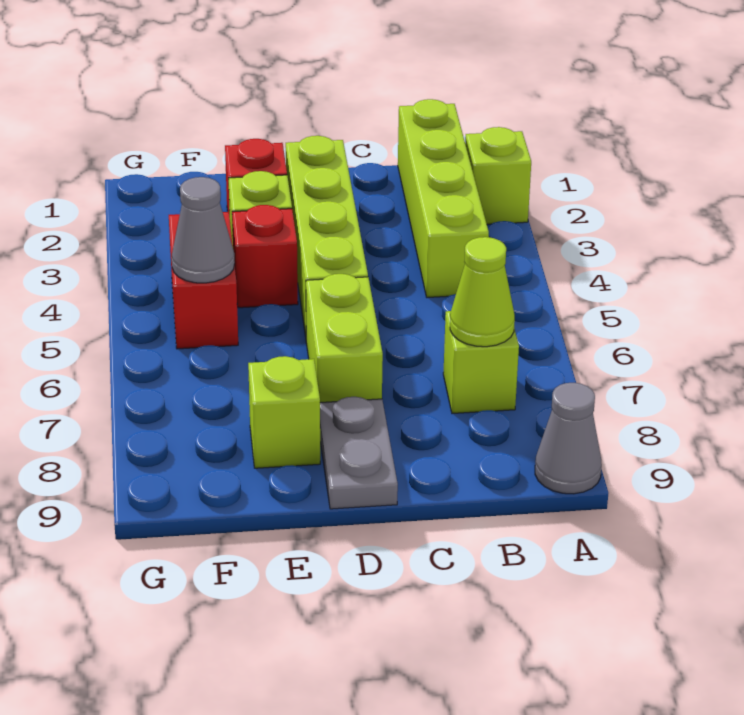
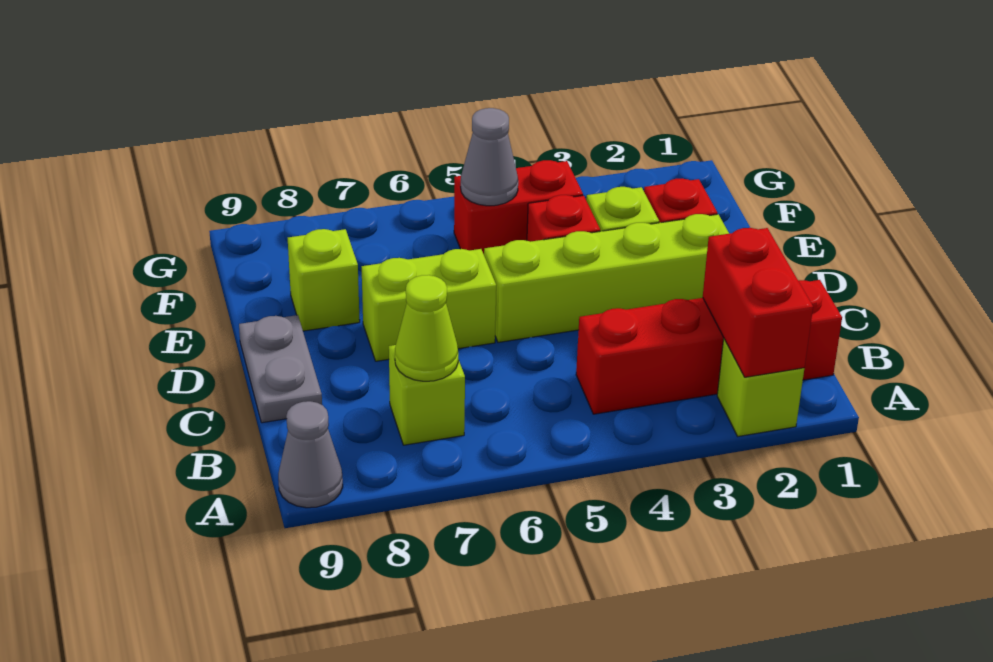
none -> red 1x2 brick [703,228,813,377]
lime 1x4 brick [398,99,489,298] -> red 1x4 brick [576,280,842,414]
grey 1x2 plate [320,397,398,509] -> grey 1x2 plate turned to [239,315,322,423]

